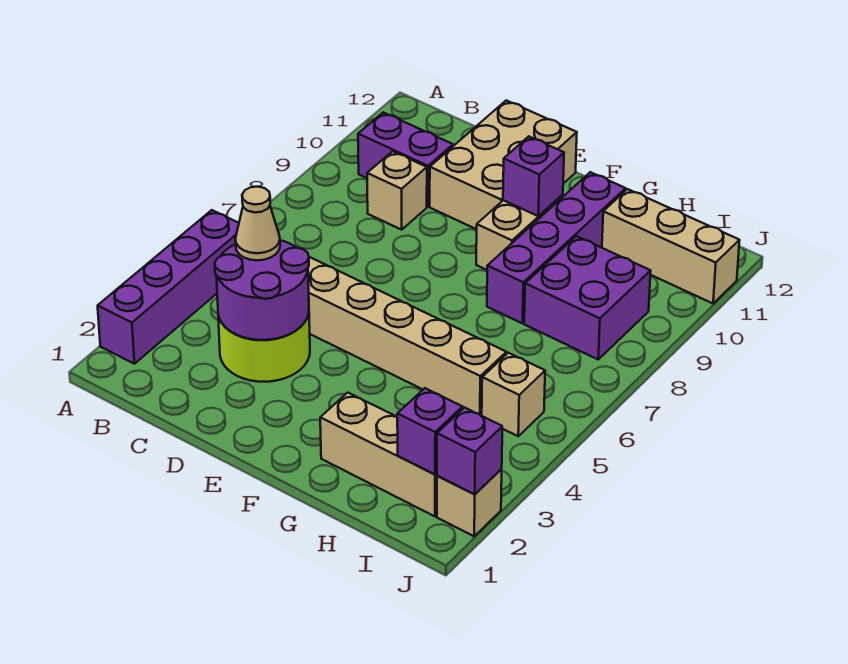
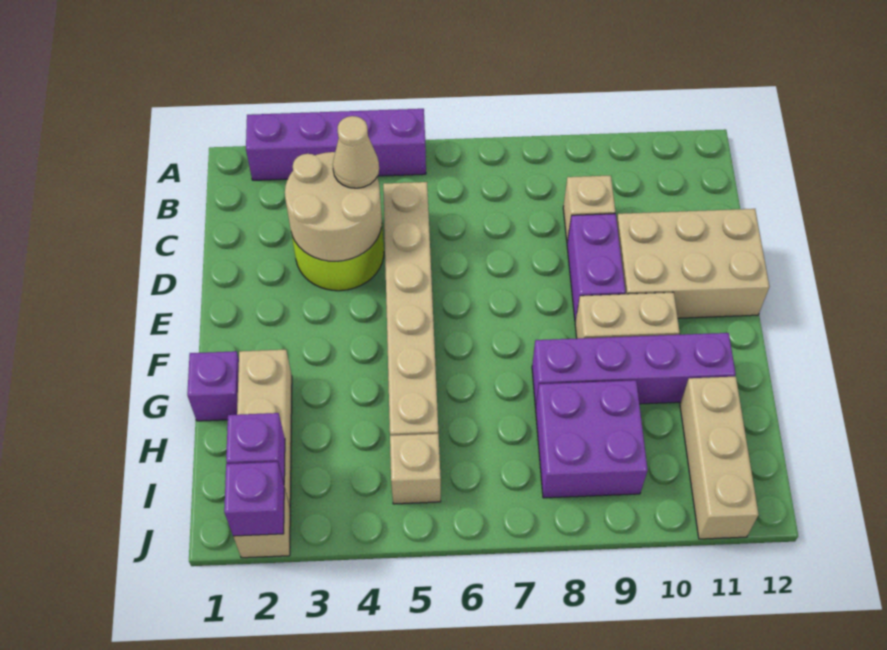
purple 1x2 brick [358,112,453,207] -> purple 1x2 brick moved to [567,214,625,322]
purple 2x2 round brick [215,240,309,340] -> tan 2x2 round brick [285,152,382,261]
purple 1x1 brick [503,136,564,216] -> purple 1x1 brick moved to [187,351,239,421]

